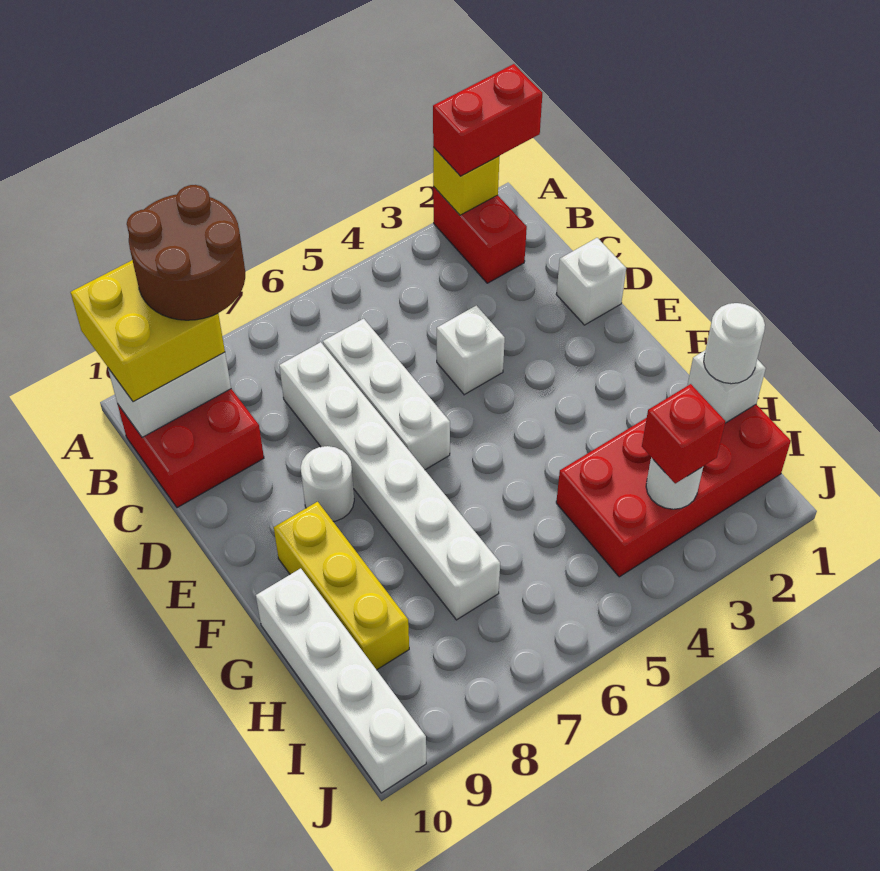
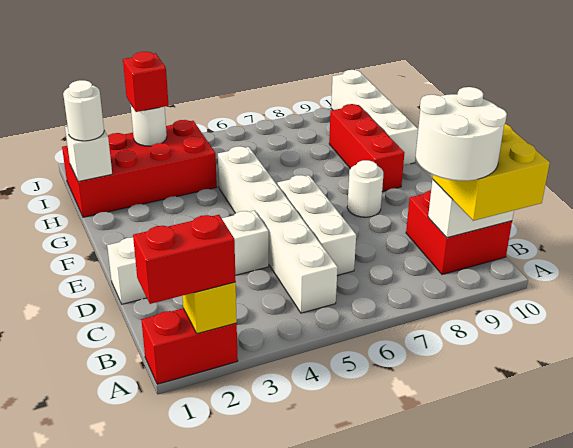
red 1x2 brick [433,187,527,283] -> red 1x2 brick turned to [141,308,238,384]
brown 2x2 round brick [127,185,245,320] -> white 2x2 round brick [416,87,507,181]
white 1x6 brick [279,342,500,620] -> white 1x6 brick moved to [218,146,338,313]
yellow 1x3 brick [274,502,409,670] -> red 1x3 brick [329,104,404,191]

